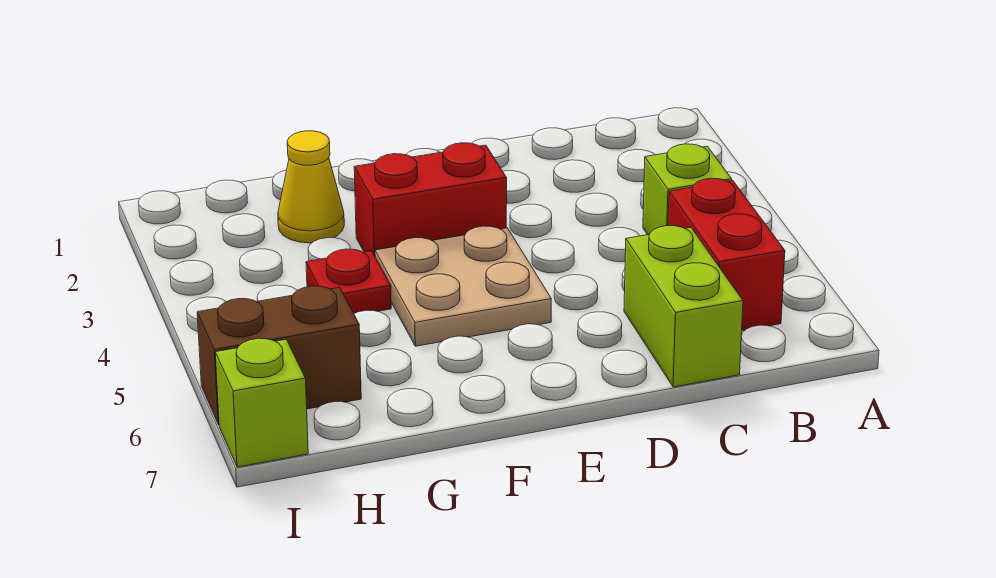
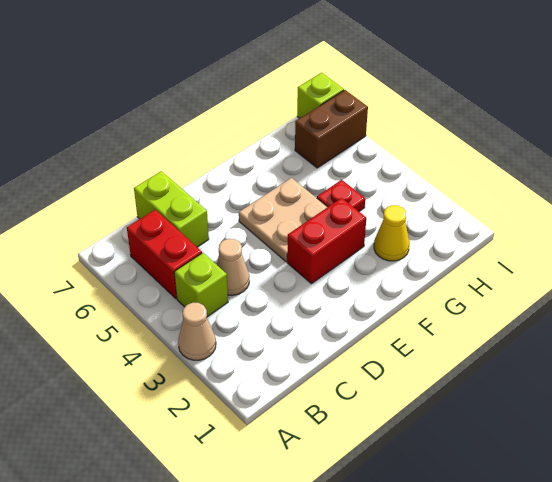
none -> tan 1x1 cone [178,303,216,360]
none -> tan 1x1 cone [216,239,249,295]

